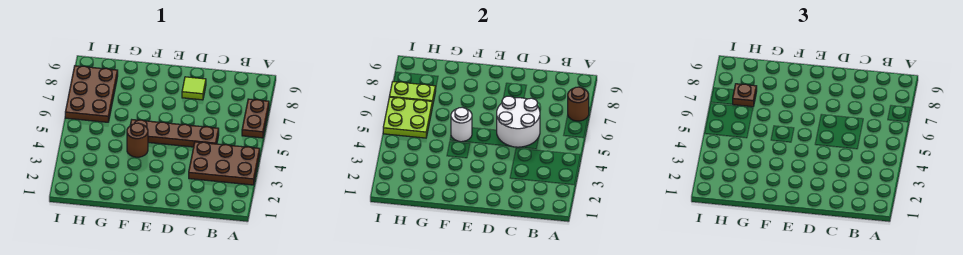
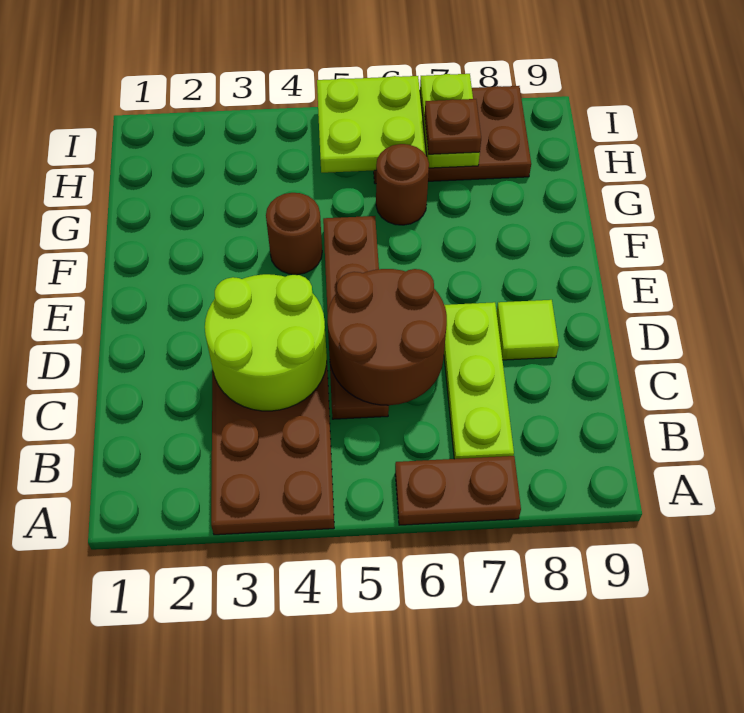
brown 1x1 round brick [568,87,589,121] -> brown 1x1 round brick moved to [376,144,429,225]
none -> lime 1x3 plate [444,302,514,459]
none -> lime 2x2 round brick [205,274,327,411]
white 2x2 round brick [497,96,540,147] -> brown 2x2 round brick [328,269,447,406]
white 1x1 round brick [451,107,472,142] -> none

